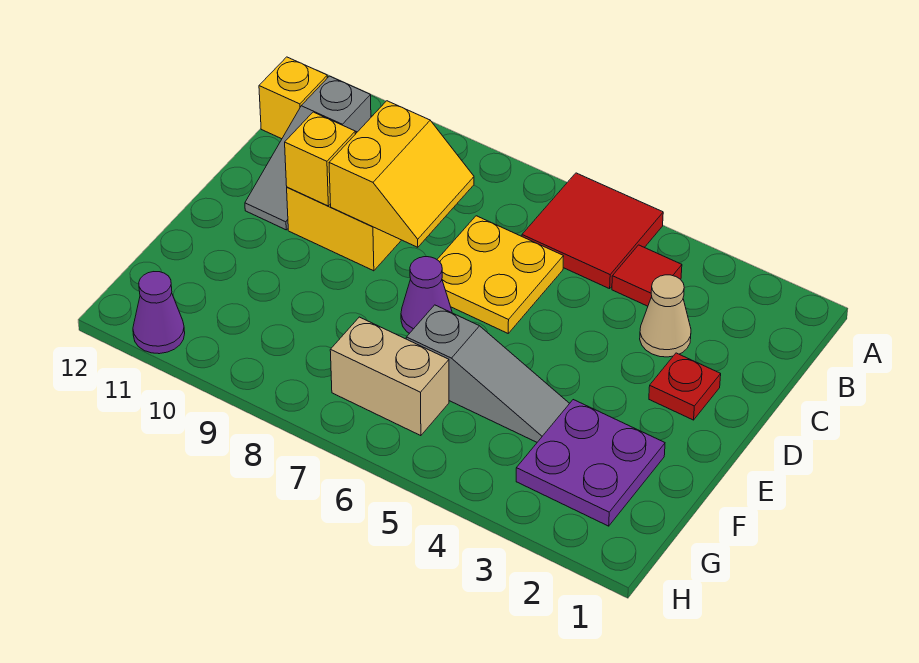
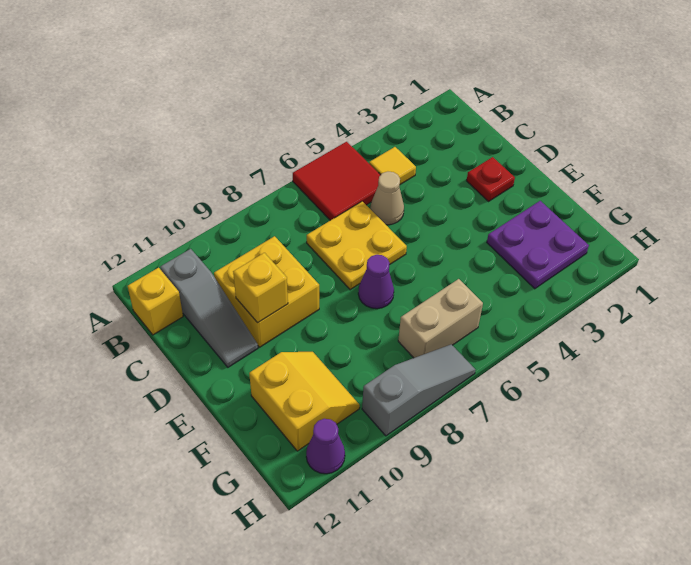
red 1x1 tile [612,245,682,306] -> yellow 1x1 tile [369,147,416,184]
tan 1x1 cone [640,275,691,357] -> tan 1x1 cone moved to [370,172,404,225]
yellow 2x2 slope [329,101,474,247] -> yellow 2x2 slope moved to [249,352,360,451]
grey 1x3 slope [406,305,570,442] -> grey 1x3 slope moved to [362,344,475,436]

